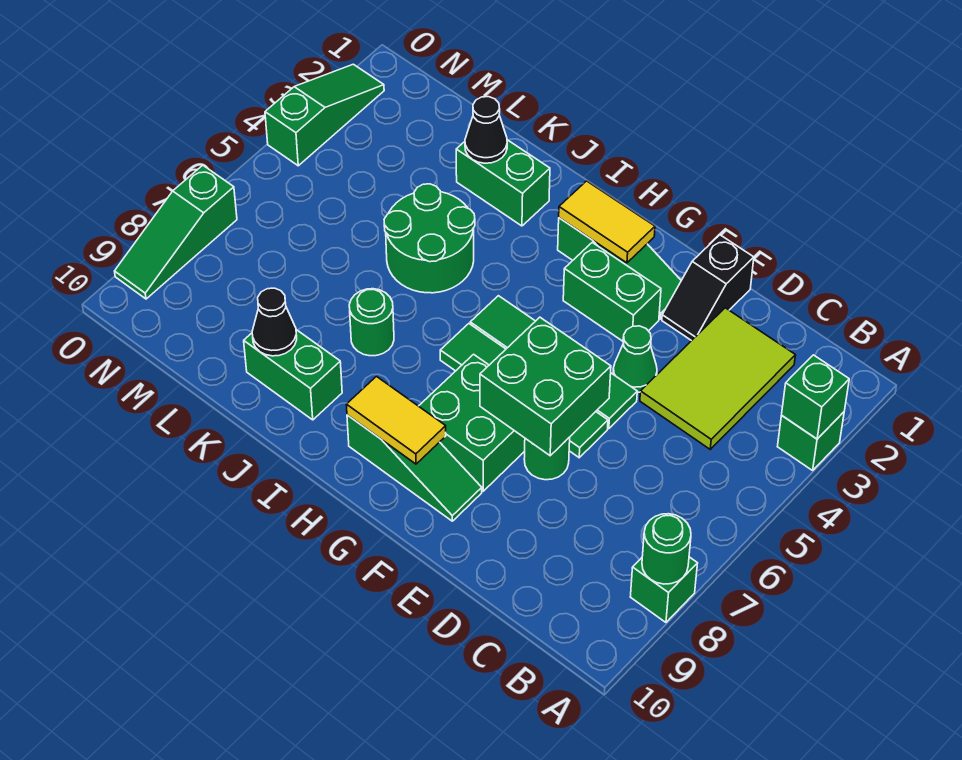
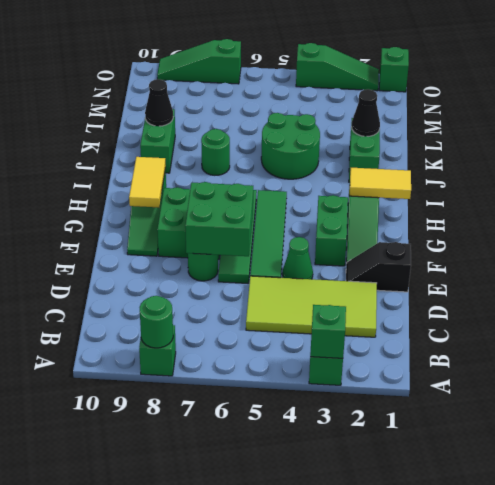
lime 2x3 tile [640,308,795,449] -> lime 2x4 tile [246,276,377,337]
yellow 1x2 tile [559,181,655,263] -> yellow 1x2 tile turned to [350,168,411,199]
none -> green 1x1 brick [379,47,409,92]

